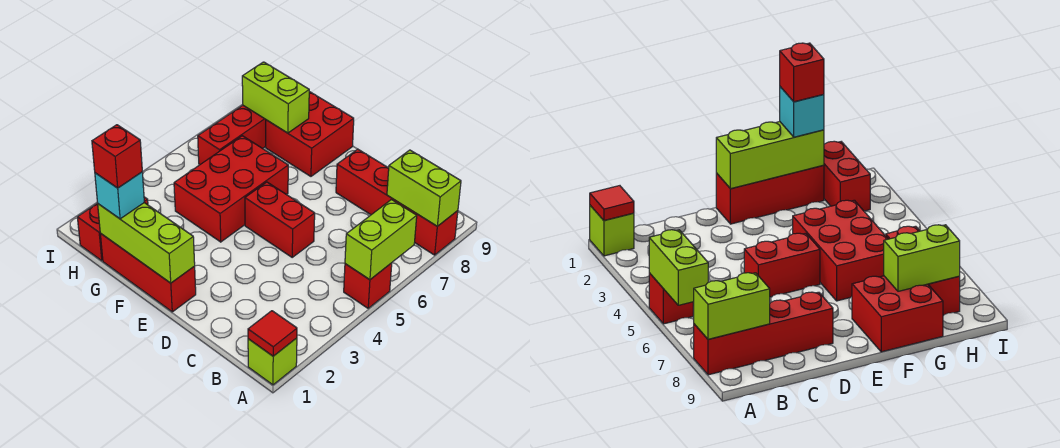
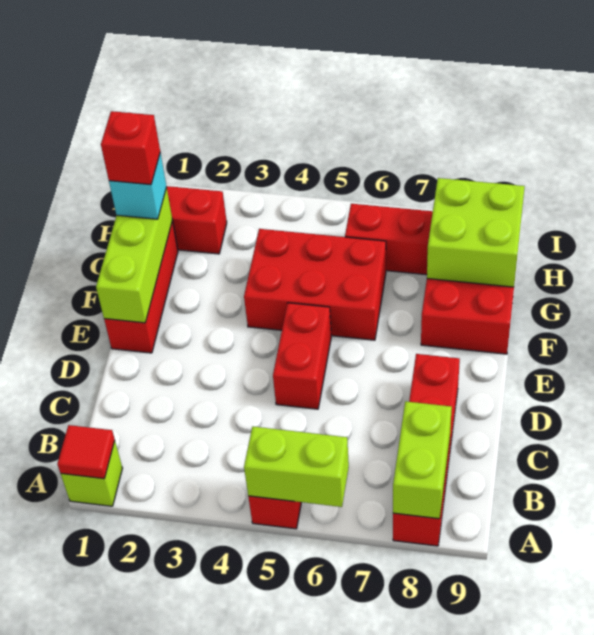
lime 1x2 brick [242,62,309,133] -> lime 2x2 brick [427,178,525,287]

